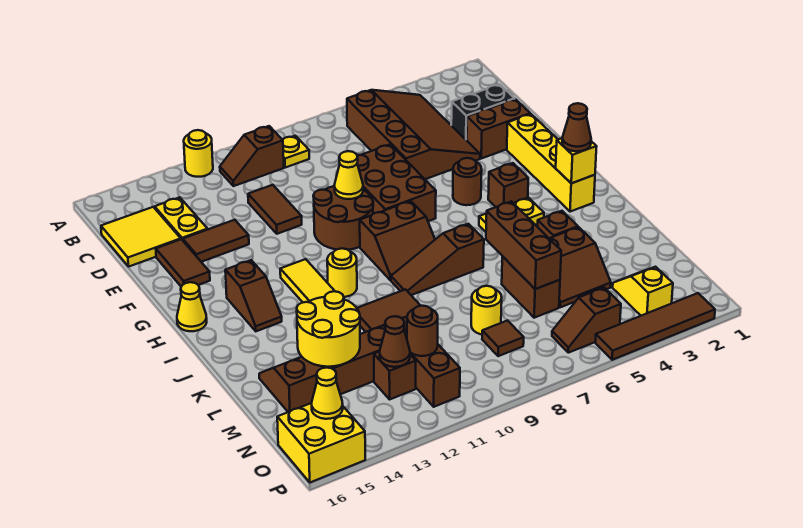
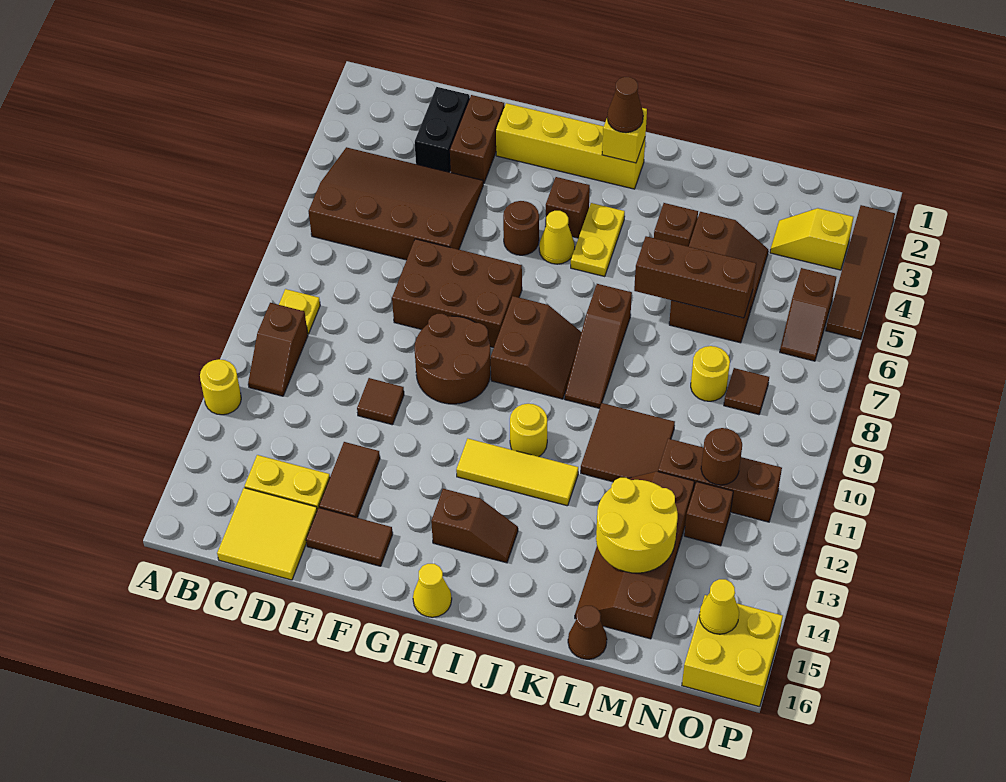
brown 1x2 tile [248,185,302,234] -> brown 1x1 tile [357,378,404,425]
yellow 1x1 cone [334,151,363,199] -> yellow 1x1 cone moved to [539,211,575,264]
brown 1x1 cone [380,316,410,367] -> brown 1x1 cone moved to [568,606,607,659]

